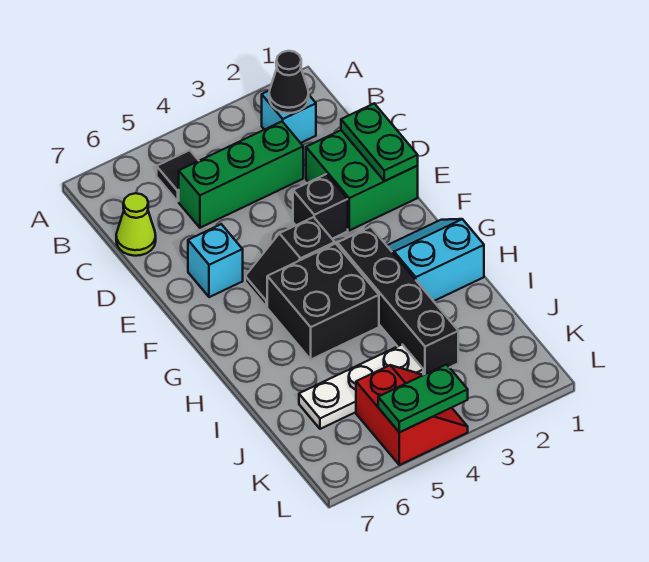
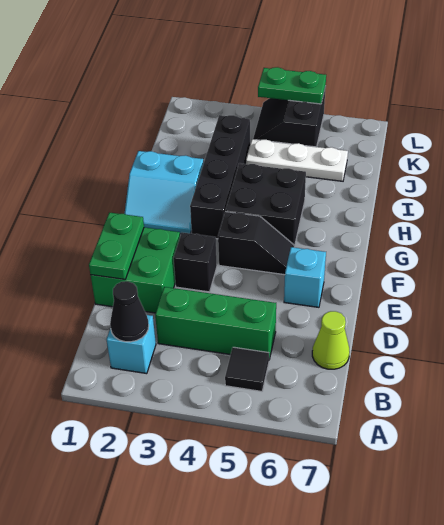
red 2x2 slope [356,365,468,465] -> black 2x2 slope [253,86,326,147]

